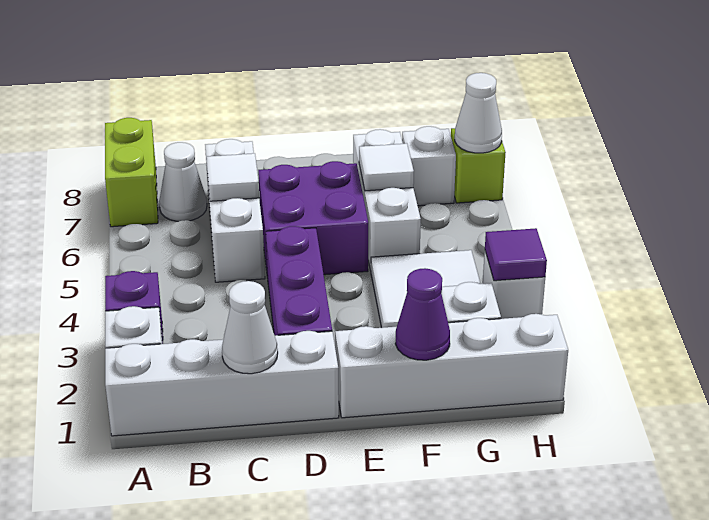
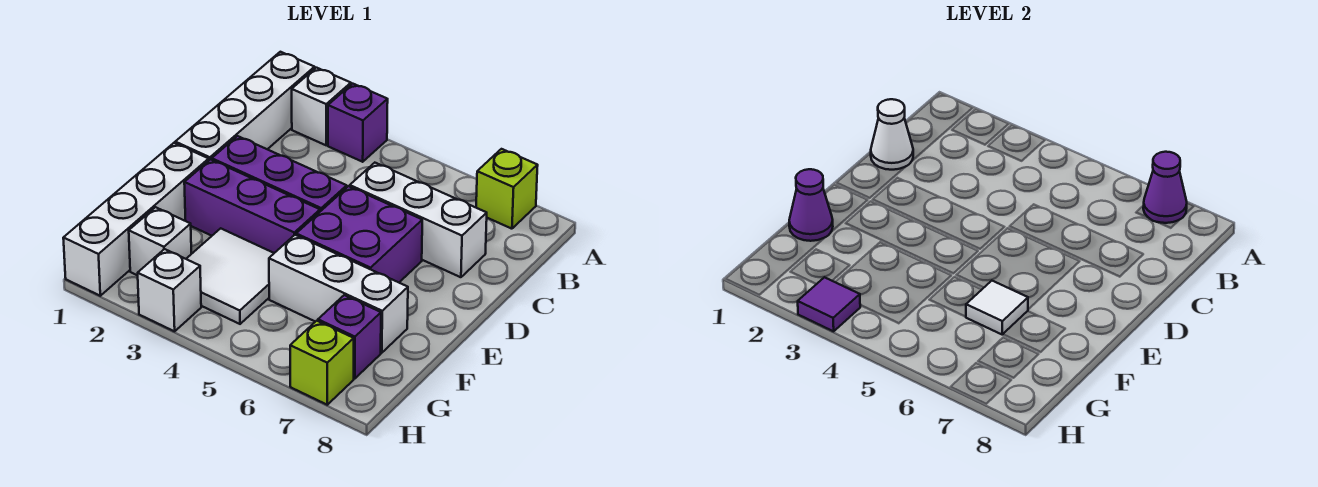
lime 1x2 brick [105,118,158,227] -> lime 1x1 brick [476,149,538,229]
none -> purple 1x1 cone [1143,152,1187,223]
white 1x1 cone [159,142,207,222] -> none
white 1x1 tile [206,153,259,201] -> none
none -> purple 1x3 brick [184,160,320,253]
white 1x1 brick [402,126,456,206] -> purple 1x1 brick [318,295,381,379]
white 1x1 cone [455,73,502,153] -> none

